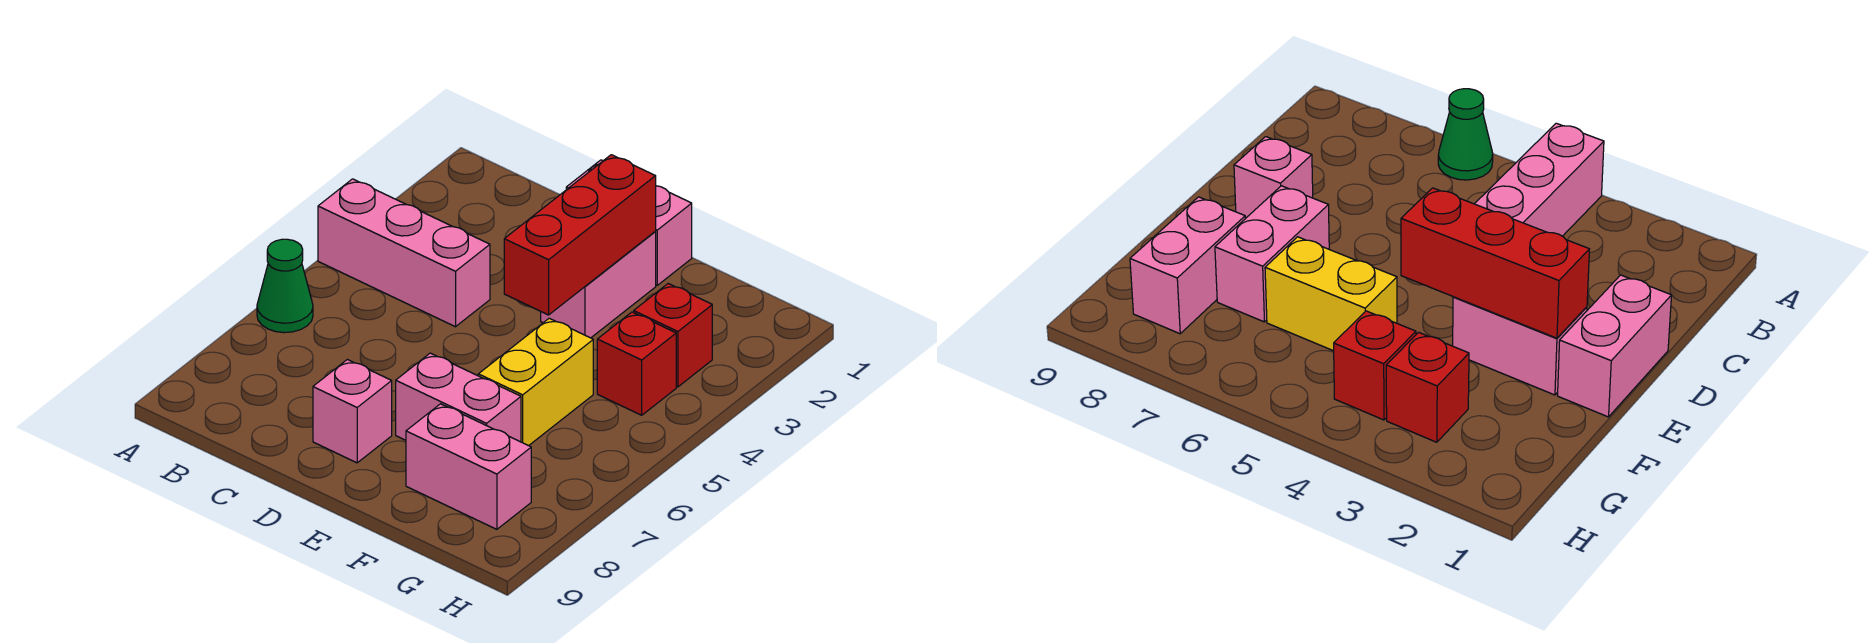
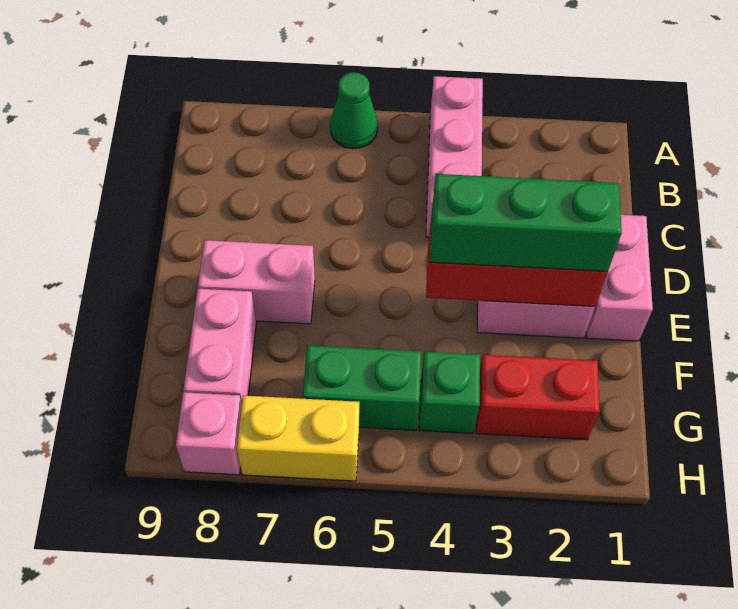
pink 1x1 brick [313,360,392,463] -> pink 1x1 brick moved to [176,392,242,475]
none -> green 1x3 brick [430,174,622,272]
pink 1x2 brick [396,353,521,442] -> pink 1x2 brick turned to [198,240,315,324]
yellow 1x2 brick [478,318,593,446] -> yellow 1x2 brick moved to [237,396,359,481]
red 1x1 brick [634,284,712,387] -> red 1x2 brick [476,355,600,440]
red 1x1 brick [597,312,676,415] -> green 1x1 brick [419,352,480,433]
none -> green 1x2 brick [303,345,421,430]

